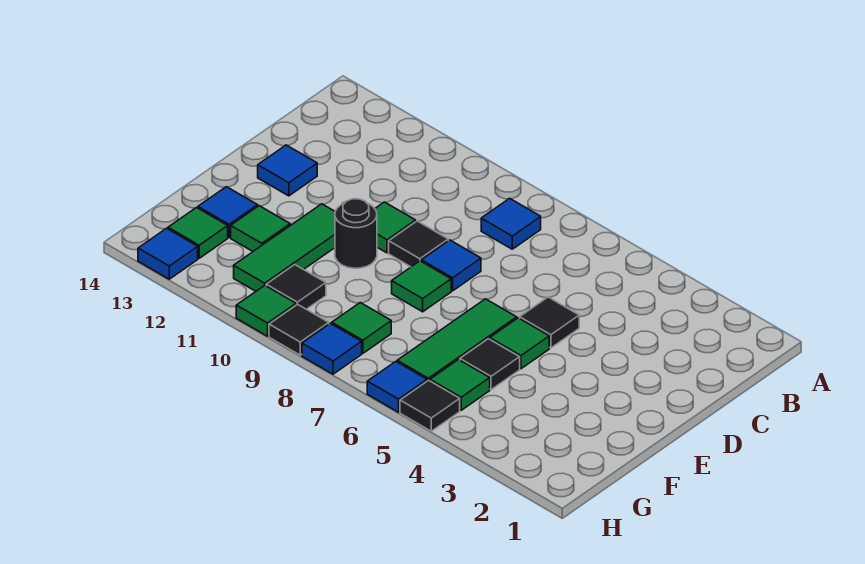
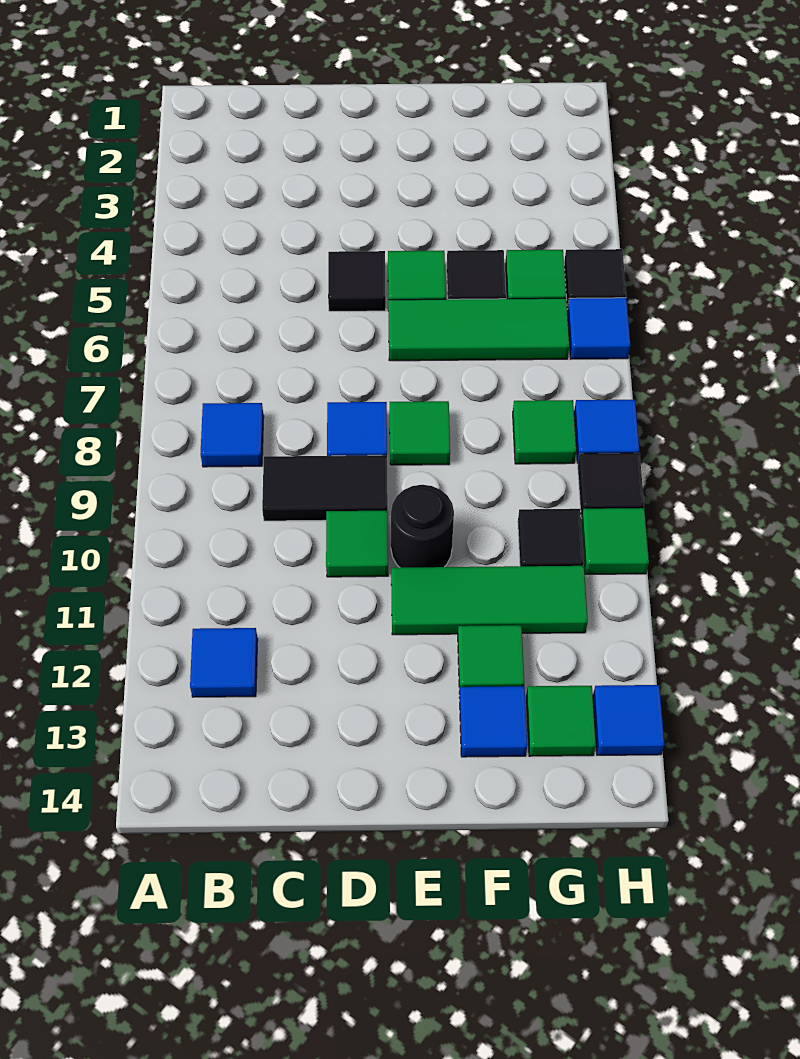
black 1x1 tile [389,221,448,267] -> black 1x2 tile [262,455,388,521]
blue 1x1 tile [258,145,317,196] -> blue 1x1 tile moved to [190,628,258,697]

